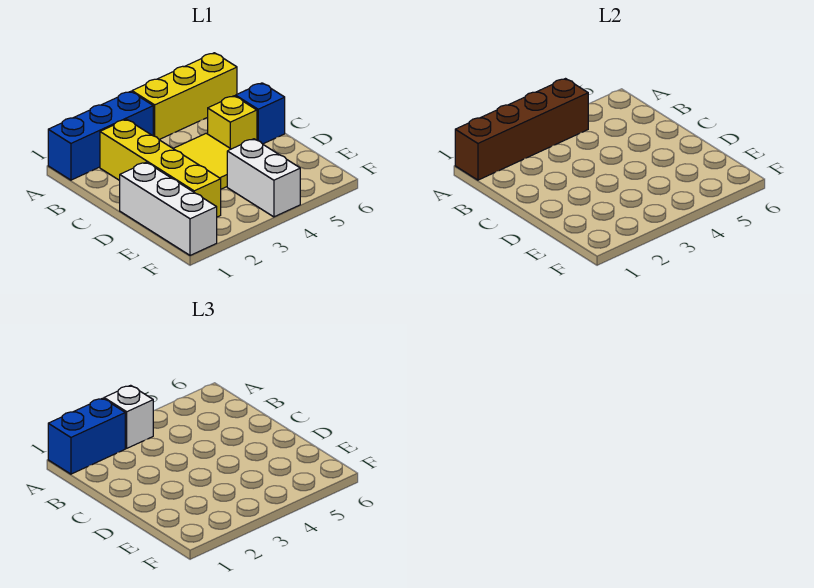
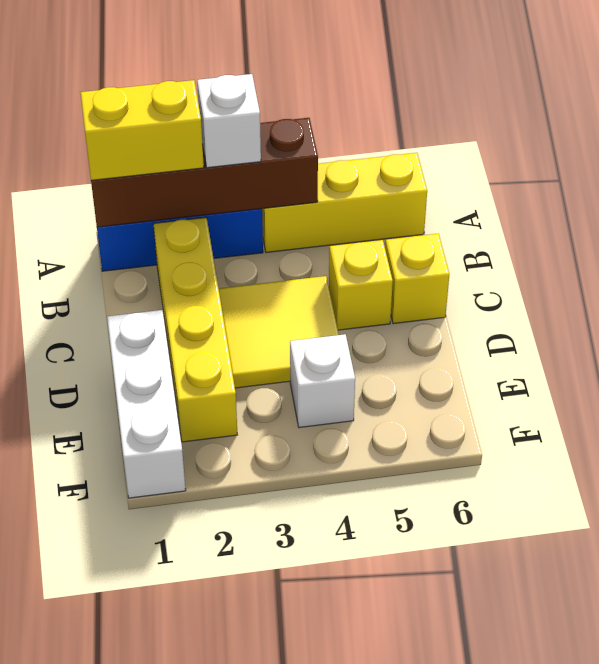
blue 1x2 brick [48,398,125,474] -> yellow 1x2 brick [80,80,204,180]
blue 1x1 brick [236,83,285,144] -> yellow 1x1 brick [385,234,449,324]
white 1x2 brick [227,139,300,217] -> white 1x1 brick [290,334,355,428]

